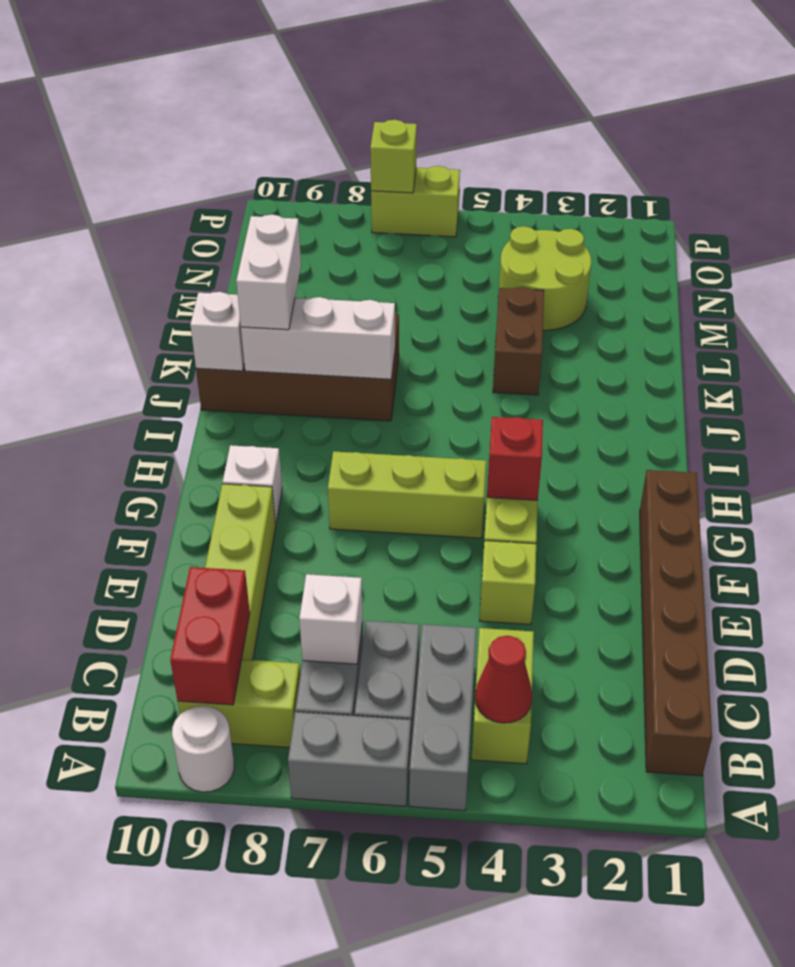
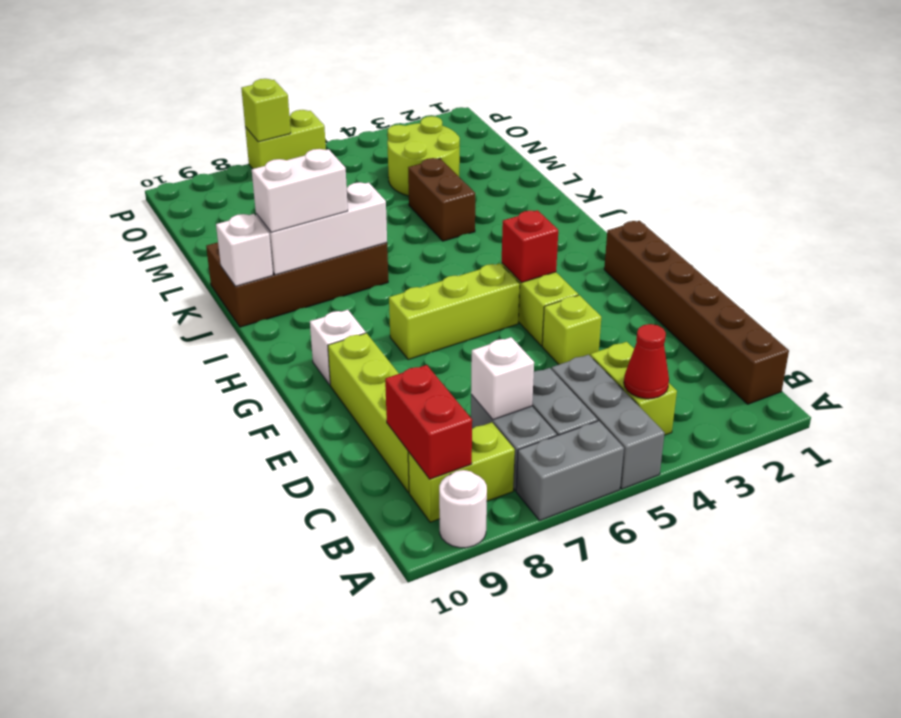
white 1x2 brick [236,215,301,330] -> white 1x2 brick turned to [252,149,348,232]

